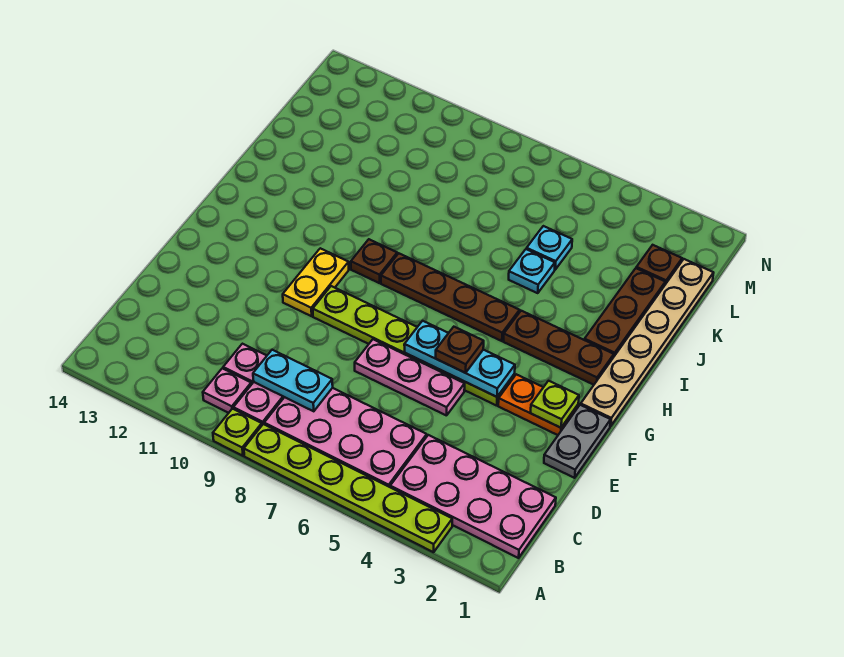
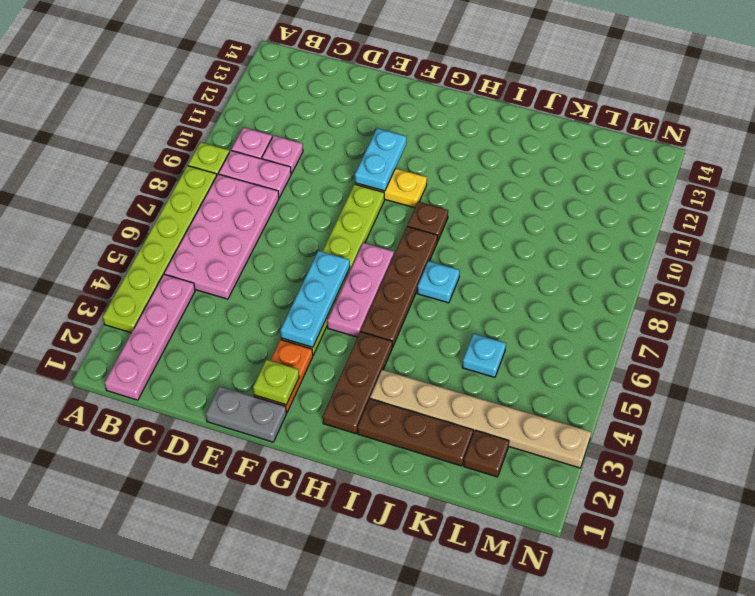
pink 2x4 plate [390,435,556,558] -> pink 1x4 plate [105,274,195,400]
cyan 1x2 plate [253,350,333,411] -> cyan 1x2 plate moved to [355,128,406,191]
pink 1x3 plate [355,339,465,416] -> pink 1x3 plate moved to [327,243,394,337]
brown 1x1 plate [436,327,484,373] -> none
tan 1x6 plate [581,259,714,426] -> tan 1x6 plate moved to [370,370,591,468]
cyan 1x1 plate [509,249,555,293] -> cyan 1x1 plate moved to [417,261,460,303]

